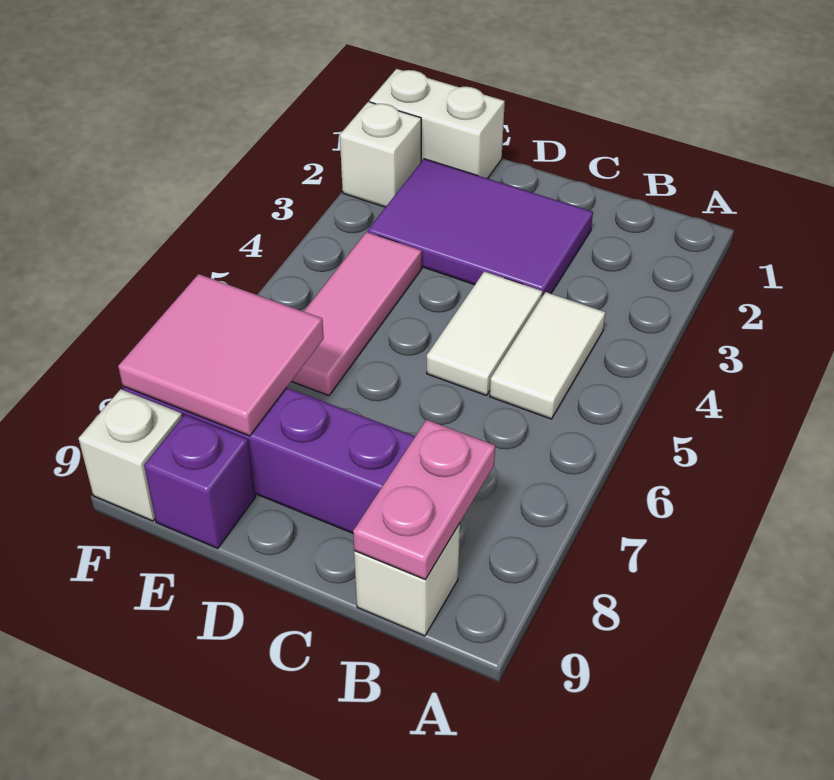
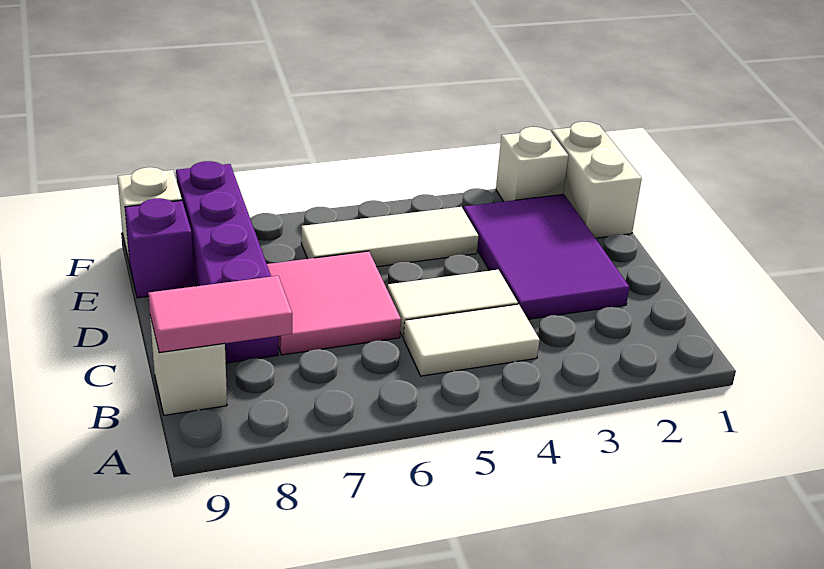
pink 1x2 plate [353,420,495,579] -> pink 1x2 tile [148,276,292,353]
pink 1x3 tile [291,232,422,396] -> white 1x3 tile [301,207,478,267]
pink 2x2 tile [118,274,324,436] -> pink 2x2 tile moved to [267,251,401,355]

